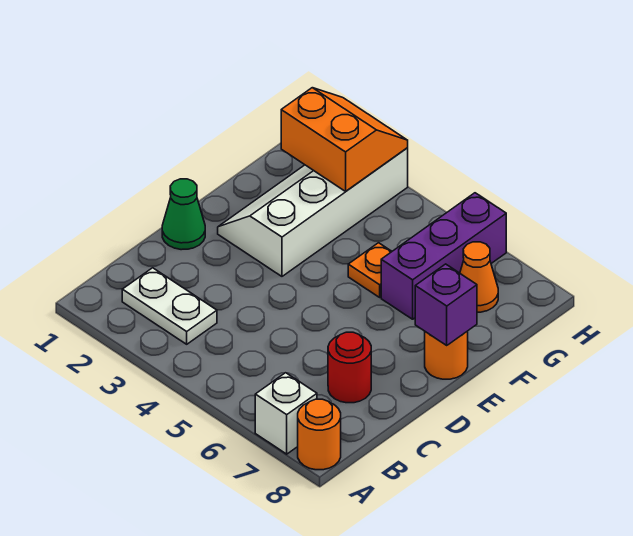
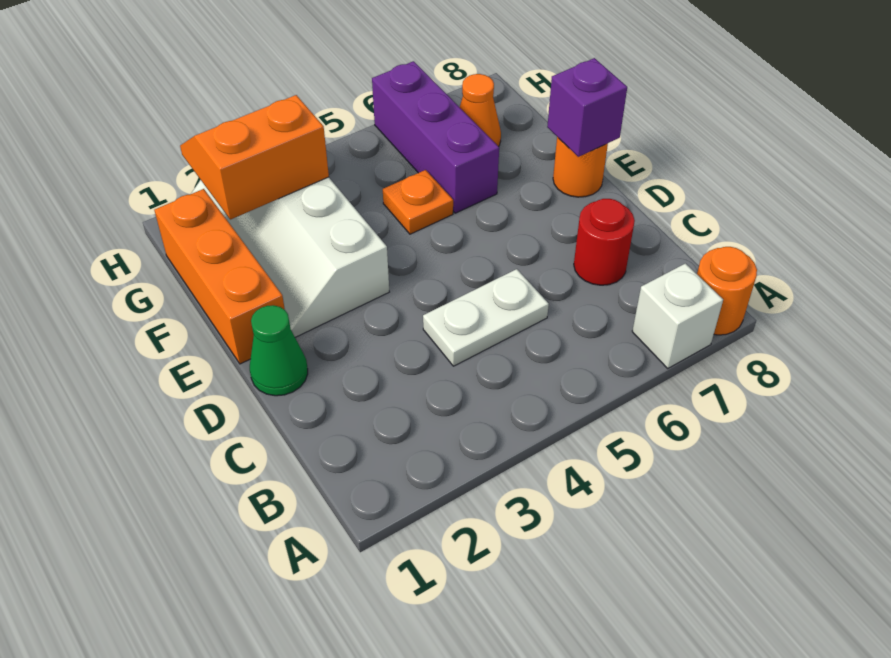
white 1x2 plate [122,268,217,344] -> white 1x2 plate moved to [423,269,549,366]
none -> orange 1x3 brick [154,189,285,364]

